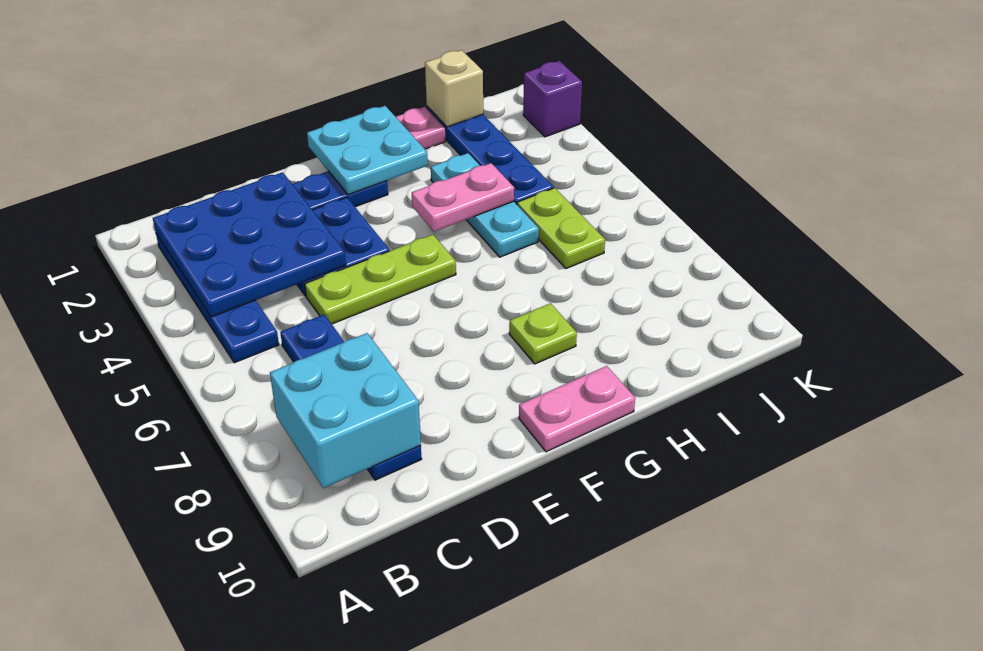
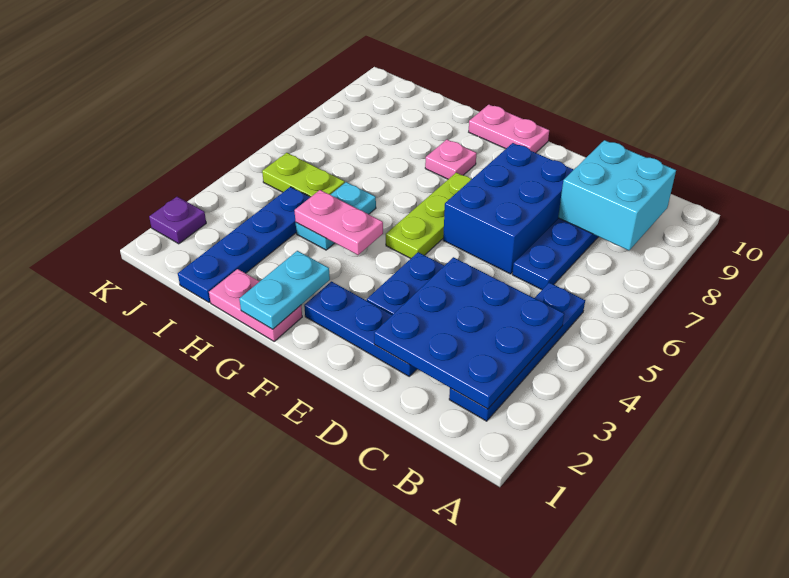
lime 1x3 plate [305,235,456,324] -> lime 1x3 plate turned to [386,173,471,259]
none -> blue 2x3 brick [443,143,574,274]
cyan 2x2 plate [307,106,428,195] -> cyan 1x2 plate [239,251,330,329]
lime 1x1 plate [509,303,577,364] -> pink 1x1 plate [425,140,476,179]
cyan 1x3 plate [431,153,539,257] -> cyan 1x2 plate [296,182,376,250]
tan 1x1 brick [425,50,483,127] -> none
lime 1x2 plate [517,188,605,269] -> lime 1x2 plate turned to [262,153,345,197]
purple 1x1 brick [523,61,582,137] -> purple 1x1 plate [149,197,206,244]

